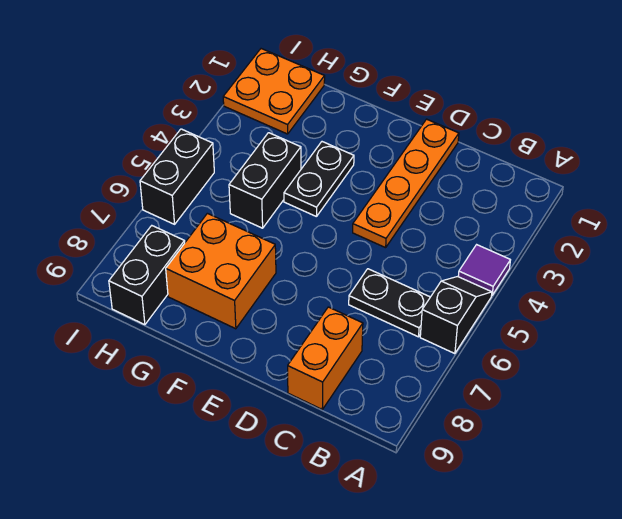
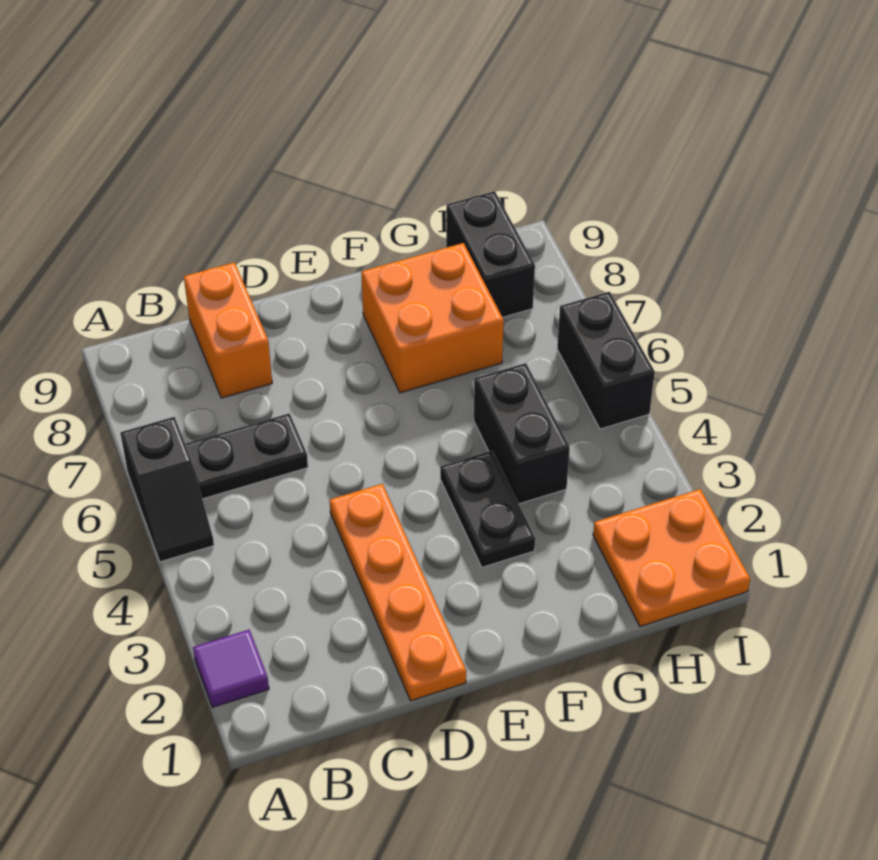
purple 1x1 tile [458,245,510,295] -> purple 1x1 tile moved to [193,630,269,707]

